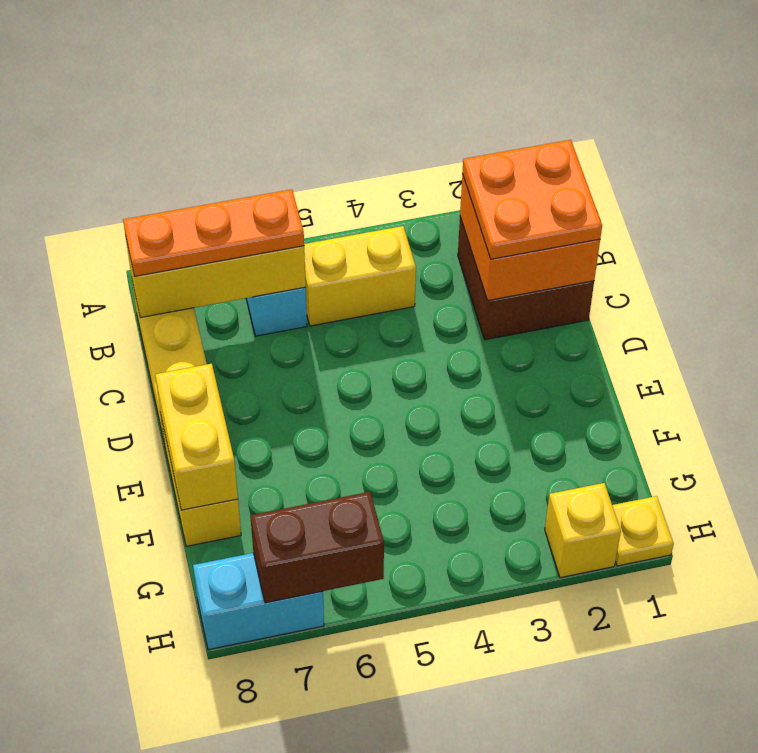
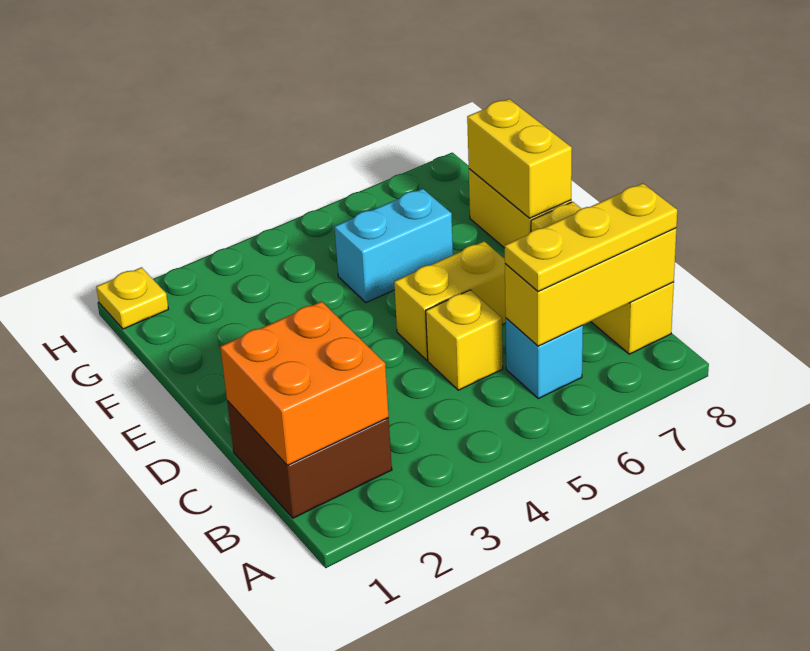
orange 2x2 plate [462,140,602,259] -> none
yellow 1x2 brick [304,226,416,326] -> yellow 1x2 brick moved to [394,241,506,360]
orange 1x3 plate [123,189,304,277] -> yellow 1x3 plate [505,183,677,292]
yellow 1x1 brick [545,483,621,578] -> yellow 1x1 brick moved to [426,290,503,390]
brown 1x2 brick [250,492,384,603] -> none
cyan 1x2 brick [193,553,324,650] -> cyan 1x2 brick moved to [335,189,453,303]

